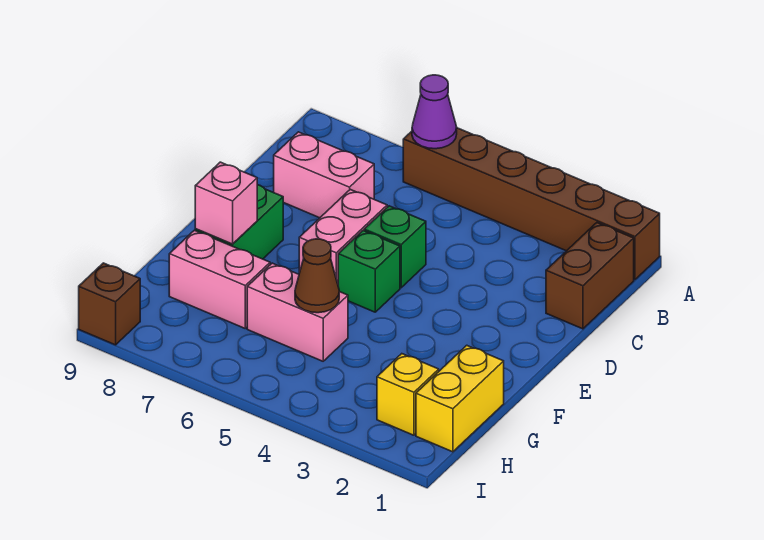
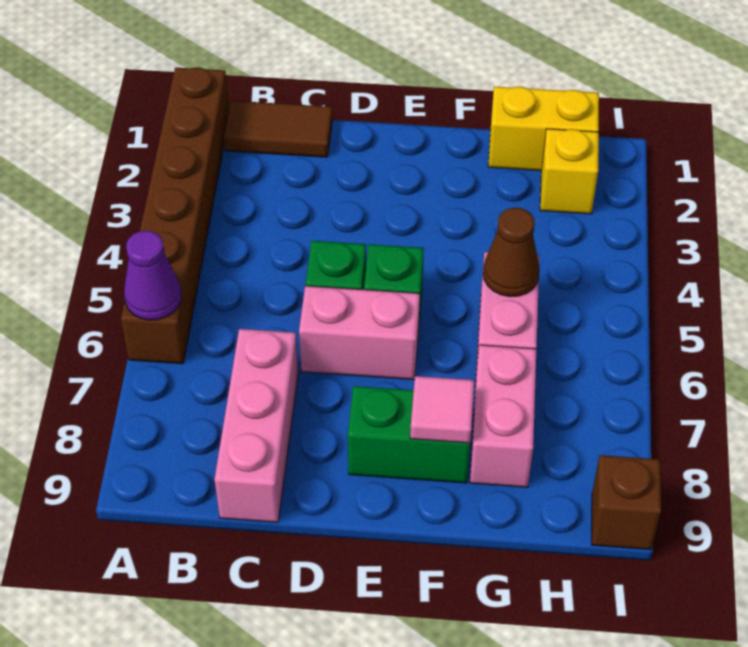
brown 1x2 brick [546,223,634,329] -> brown 1x2 tile [224,101,332,157]
pink 1x2 brick [274,132,374,218] -> pink 1x3 brick [214,329,298,522]
pink 1x1 brick [195,162,257,244] -> pink 1x1 tile [410,376,474,443]

